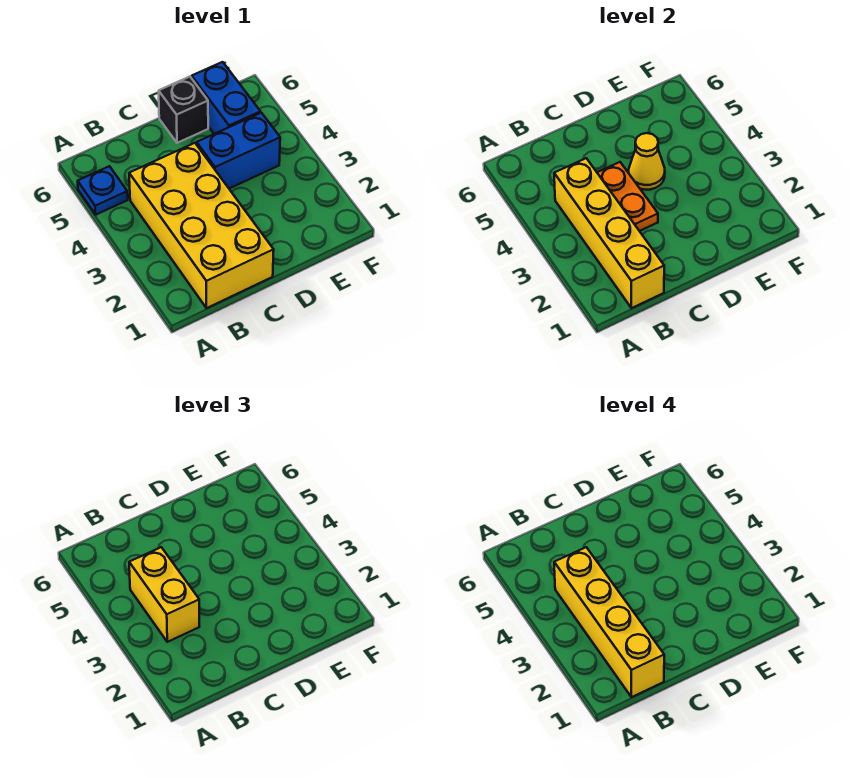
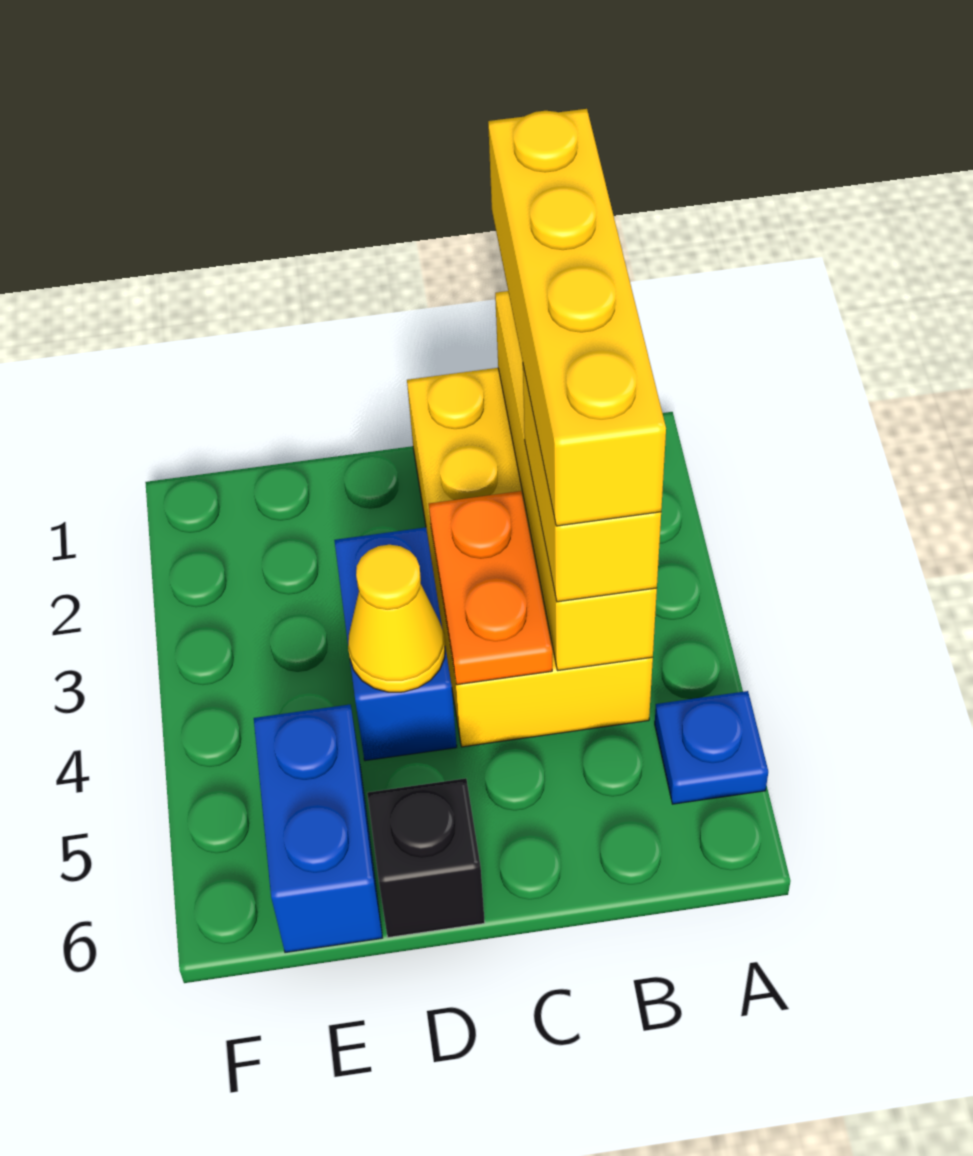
blue 1x2 brick [197,113,280,188] -> blue 1x2 brick turned to [334,527,457,761]

